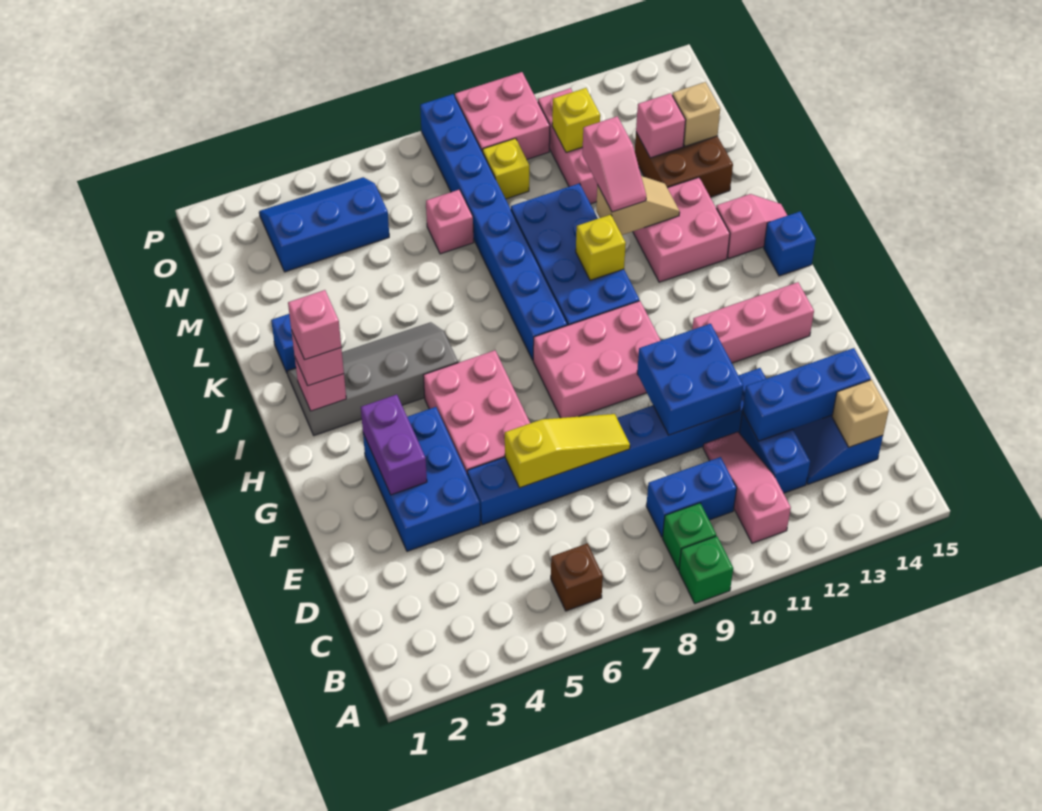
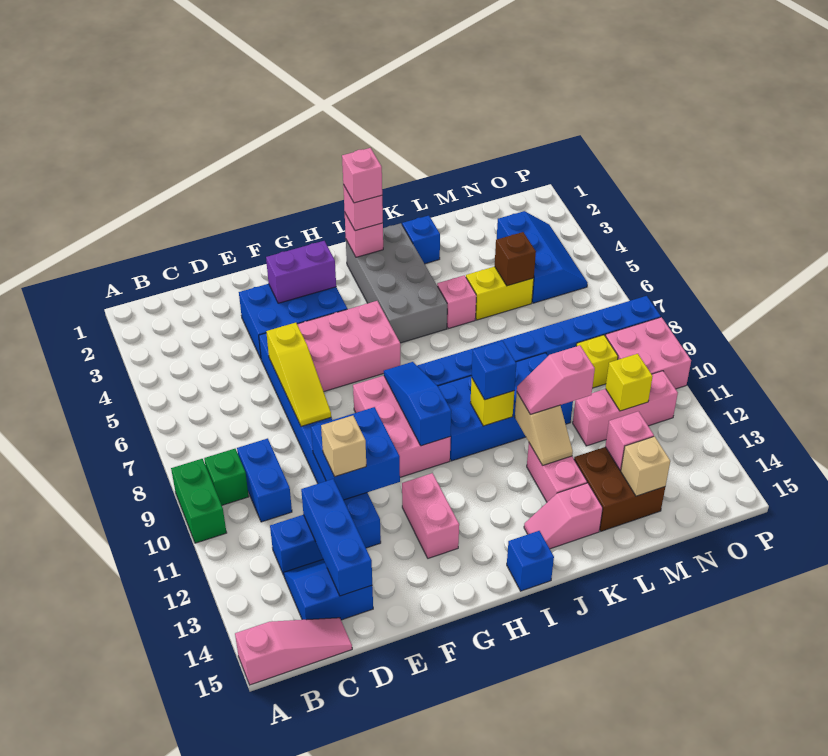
green 1x1 brick [679,536,733,604] -> green 1x2 brick [171,459,227,543]
brown 1x1 brick [551,543,603,611] -> brown 1x1 brick moved to [495,232,536,286]
pink 1x3 slope [703,432,791,543] -> pink 1x3 slope moved to [235,618,352,685]
tan 1x1 brick [832,380,889,447] -> tan 1x1 brick moved to [321,416,366,477]
pink 1x3 brick [692,282,814,363] -> pink 1x2 brick [402,473,459,558]
none -> blue 1x3 slope [384,362,451,446]
grey 2x4 slope [287,322,458,435] -> grey 2x4 brick [346,223,447,343]
none -> blue 1x1 brick [472,341,516,400]
pink 2x2 brick [633,177,730,282] -> pink 1x2 brick [527,443,587,502]
pink 1x2 slope [716,194,788,258] -> pink 1x2 slope turned to [524,483,603,549]
none -> yellow 1x2 brick [466,267,534,320]
pink 1x1 brick [426,190,474,254] -> pink 1x1 brick moved to [437,275,476,329]

